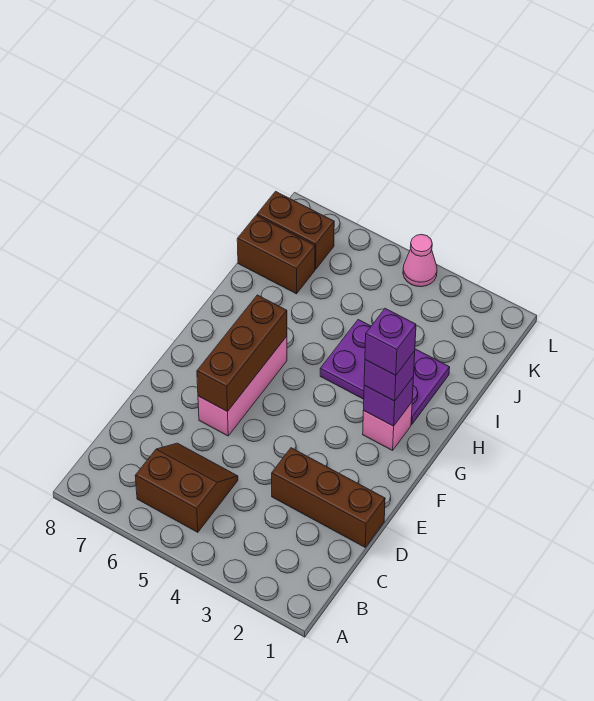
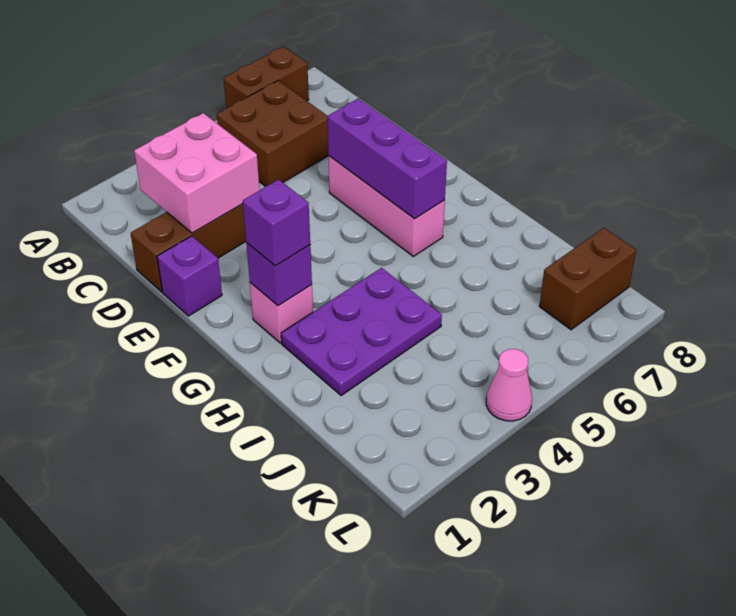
brown 2x2 slope [135,443,238,532] -> brown 2x2 brick [217,81,329,186]
none -> pink 2x2 brick [134,113,260,233]
brown 1x3 brick [197,295,287,412] -> purple 1x3 brick [327,99,447,219]
purple 1x1 brick [365,308,416,376] -> purple 1x1 brick moved to [157,236,222,316]
brown 1x2 brick [237,215,315,294] -> brown 1x2 brick moved to [223,46,309,108]

